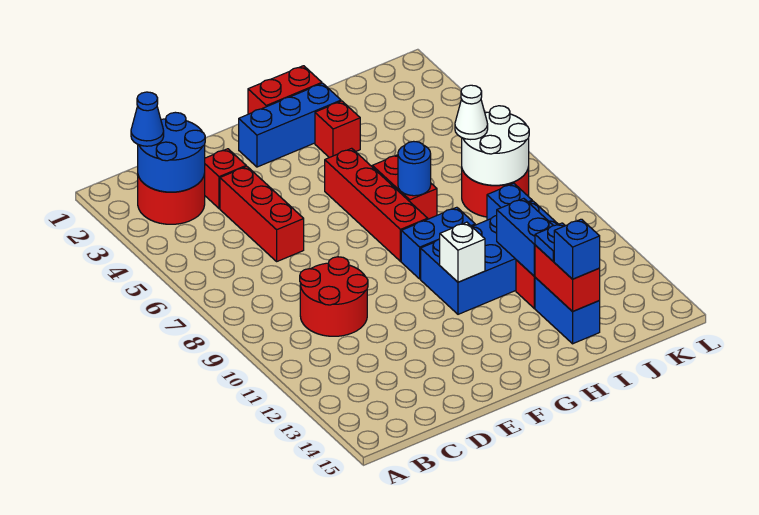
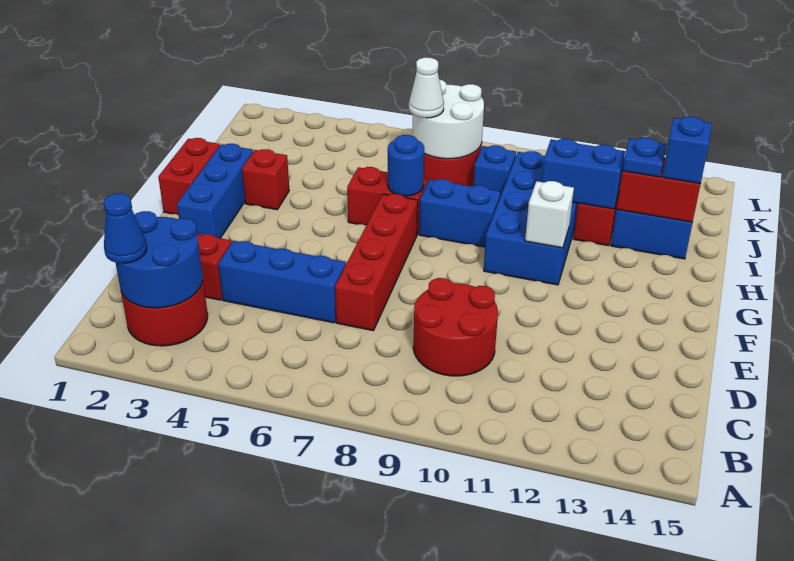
red 1x3 brick [220,166,304,261] -> blue 1x3 brick [218,241,346,323]
red 1x4 brick [325,148,428,261] -> red 1x4 brick turned to [335,194,418,331]
blue 1x2 brick [401,207,475,279] -> blue 1x2 brick turned to [419,179,501,247]

